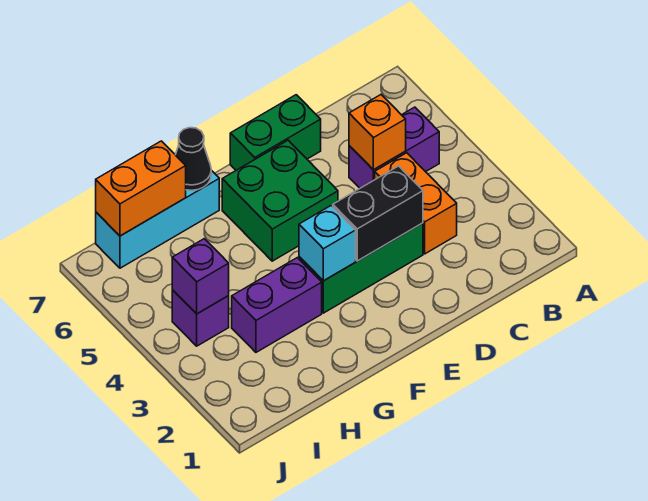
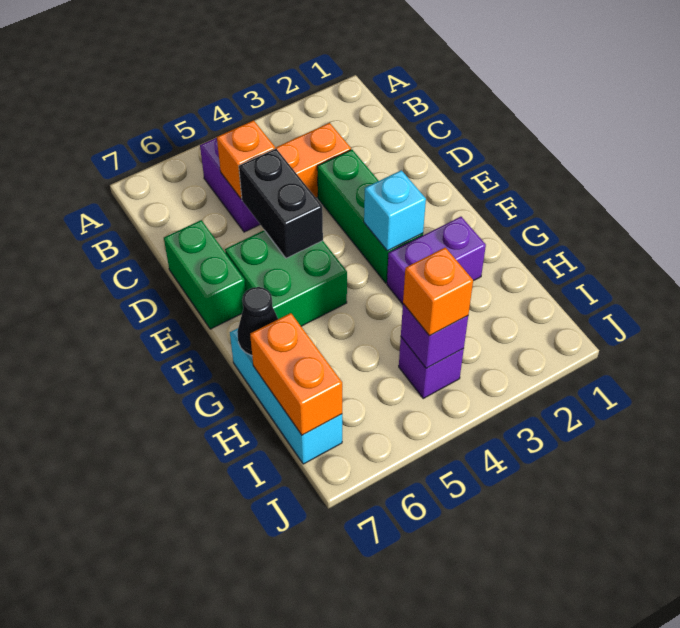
black 1x2 brick [333,166,423,261] -> black 1x2 brick moved to [239,149,323,258]
purple 1x2 brick [232,258,322,352] -> purple 1x2 brick turned to [387,217,486,304]
none -> orange 1x1 brick [403,247,473,336]

